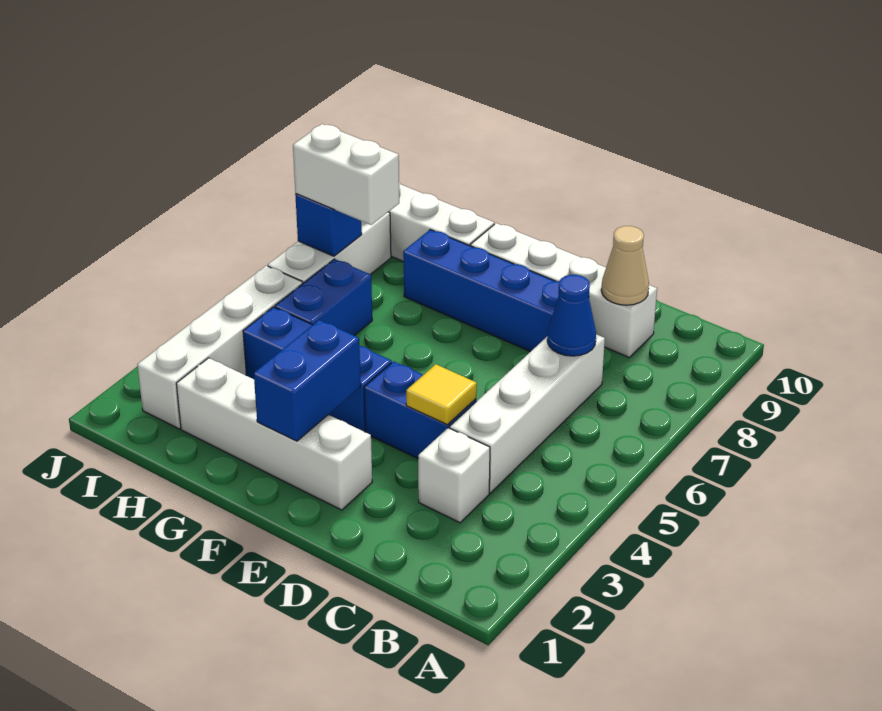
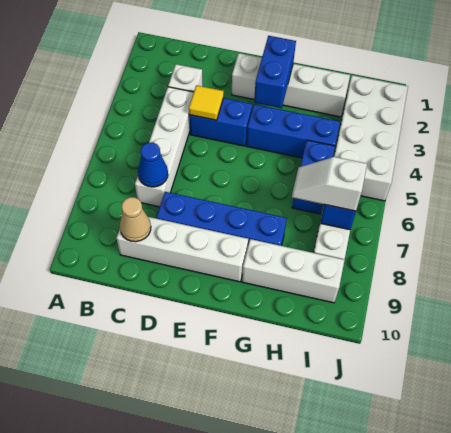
white 1x2 brick [293,124,399,225] -> white 1x2 slope [292,157,367,211]
white 1x4 brick [137,266,303,429] -> white 2x4 brick [334,75,408,201]

